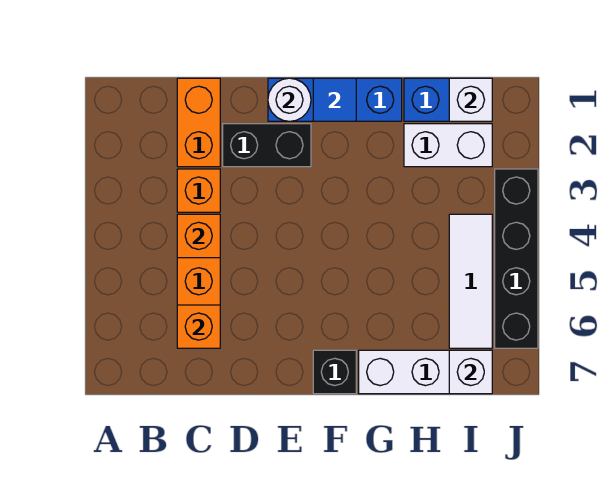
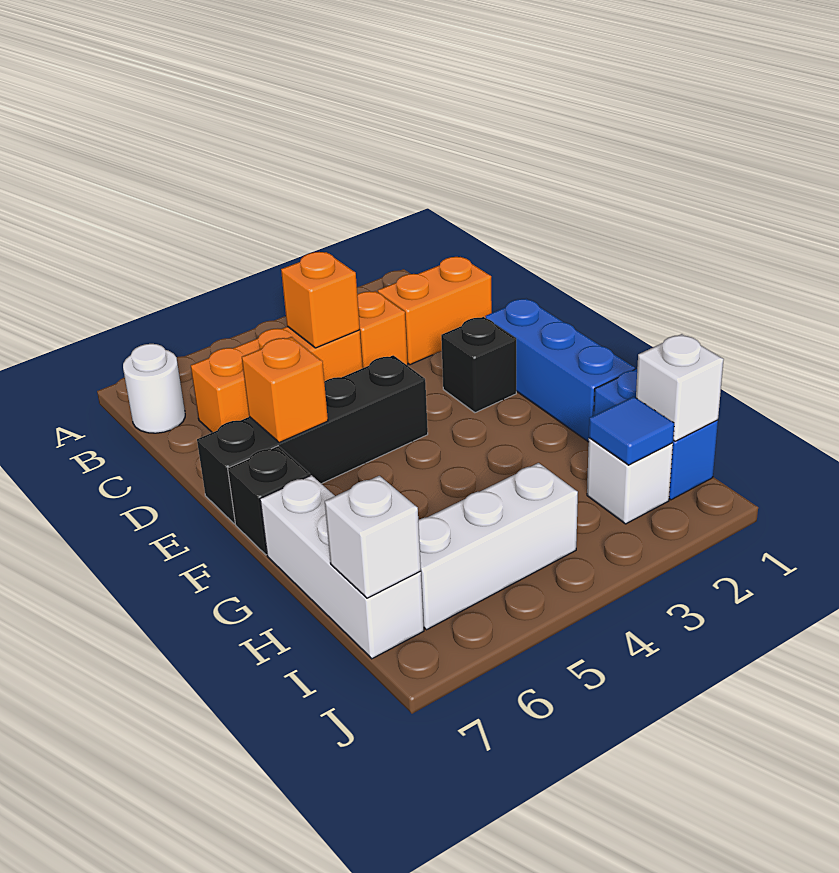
orange 1x1 brick [177,305,220,348] -> orange 1x1 brick moved to [242,337,328,443]
black 1x2 brick [223,124,311,167] -> black 1x1 brick [441,317,516,413]
white 1x1 round brick [268,78,311,121] -> white 1x1 round brick moved to [123,344,185,433]
blue 1x1 tile [313,78,356,121] -> blue 1x1 tile moved to [589,397,674,465]
white 1x2 brick [404,124,492,167] -> white 1x1 brick [587,438,673,524]
white 1x3 tile [449,214,492,348] -> white 1x3 brick [418,463,578,630]
black 1x4 brick [495,169,538,348] -> black 1x4 brick moved to [197,355,428,524]

